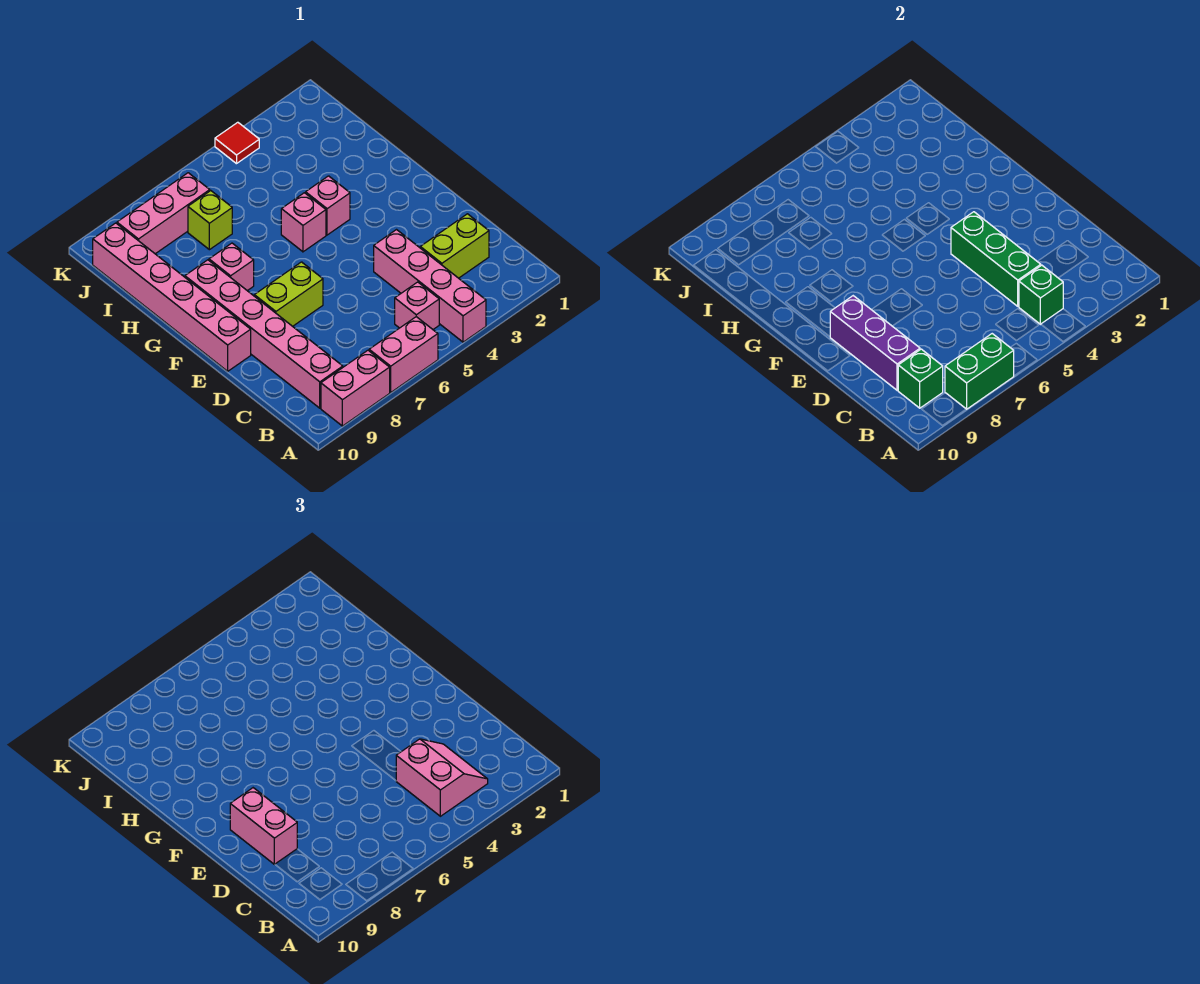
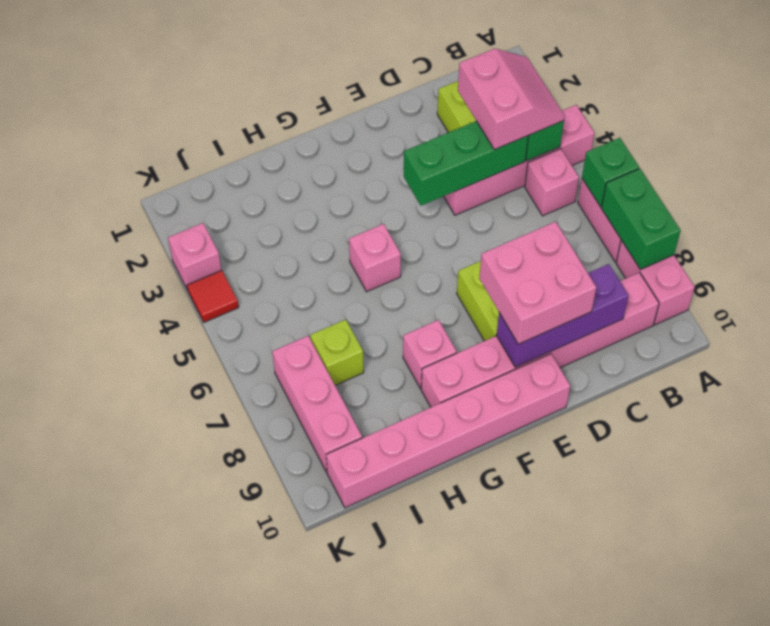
pink 2x2 slope [396,739,488,816] -> pink 2x2 slope turned to [458,49,565,150]
green 1x1 brick [898,349,943,408] -> green 1x1 brick moved to [582,138,639,207]
pink 1x2 brick [230,788,297,864] -> pink 2x2 brick [479,222,596,344]
pink 1x1 brick [306,176,350,235] -> pink 1x1 brick moved to [168,223,221,290]

